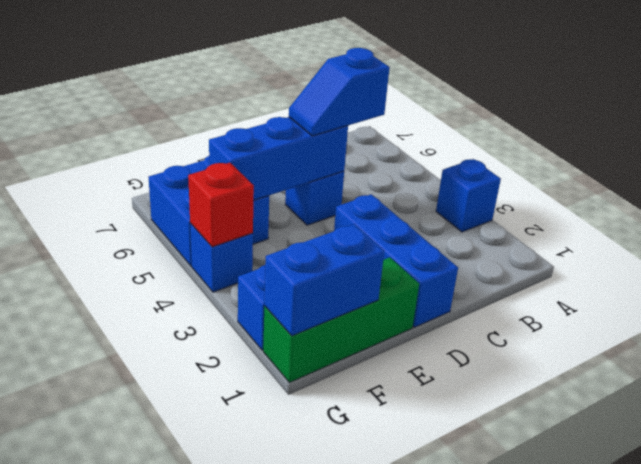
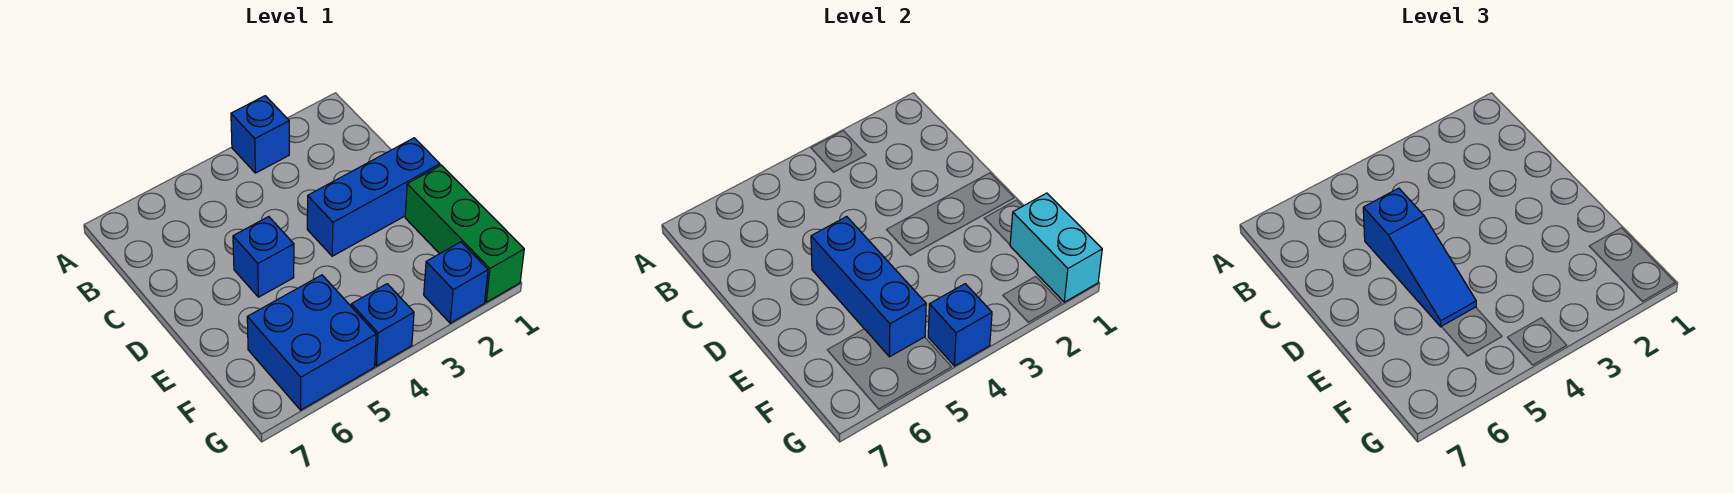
blue 1x2 slope [289,48,390,136] -> blue 1x3 slope [1363,188,1476,327]
blue 1x2 brick [264,224,384,336] -> cyan 1x2 brick [1010,193,1102,302]
red 1x1 brick [188,163,254,247] -> blue 1x1 brick [928,284,992,366]

